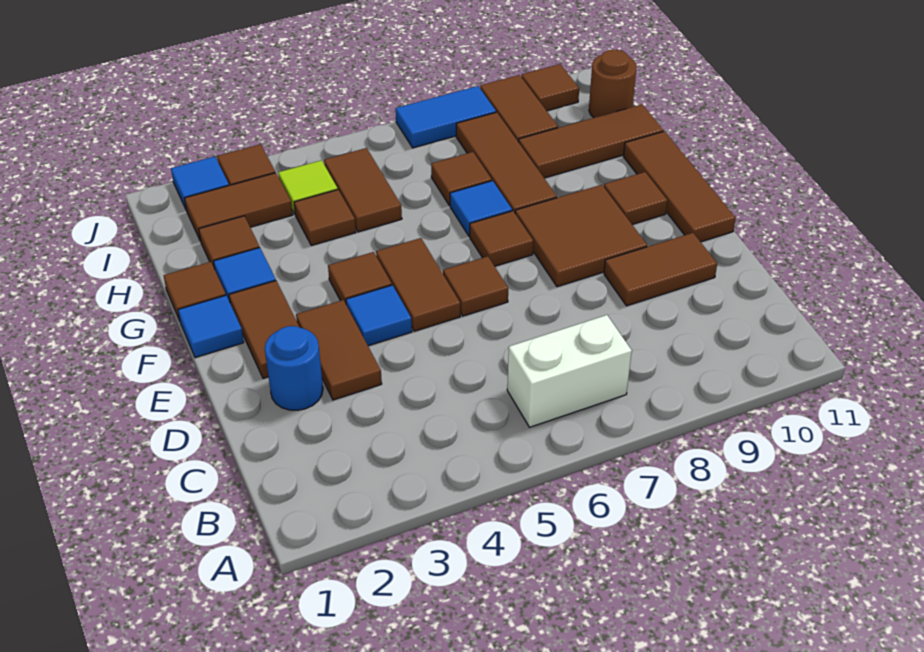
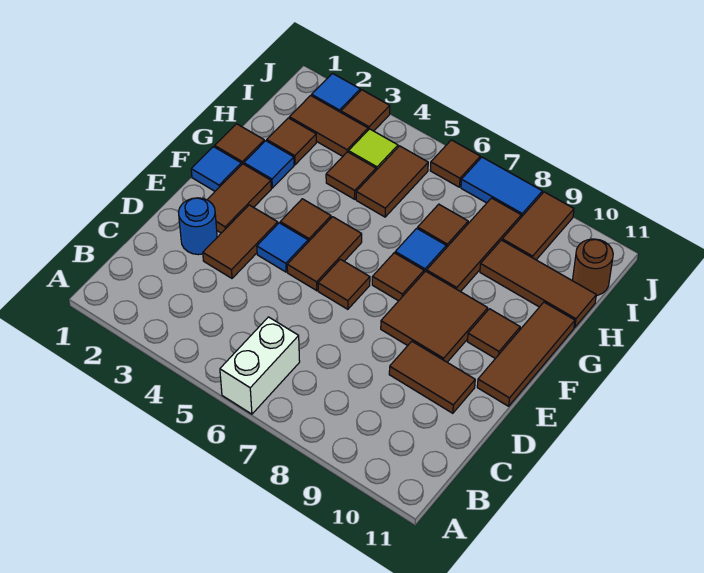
white 1x2 brick [507,315,632,427] -> white 1x2 brick turned to [220,317,300,414]
brown 1x1 tile [521,64,579,111] -> brown 1x1 tile moved to [430,140,480,187]

